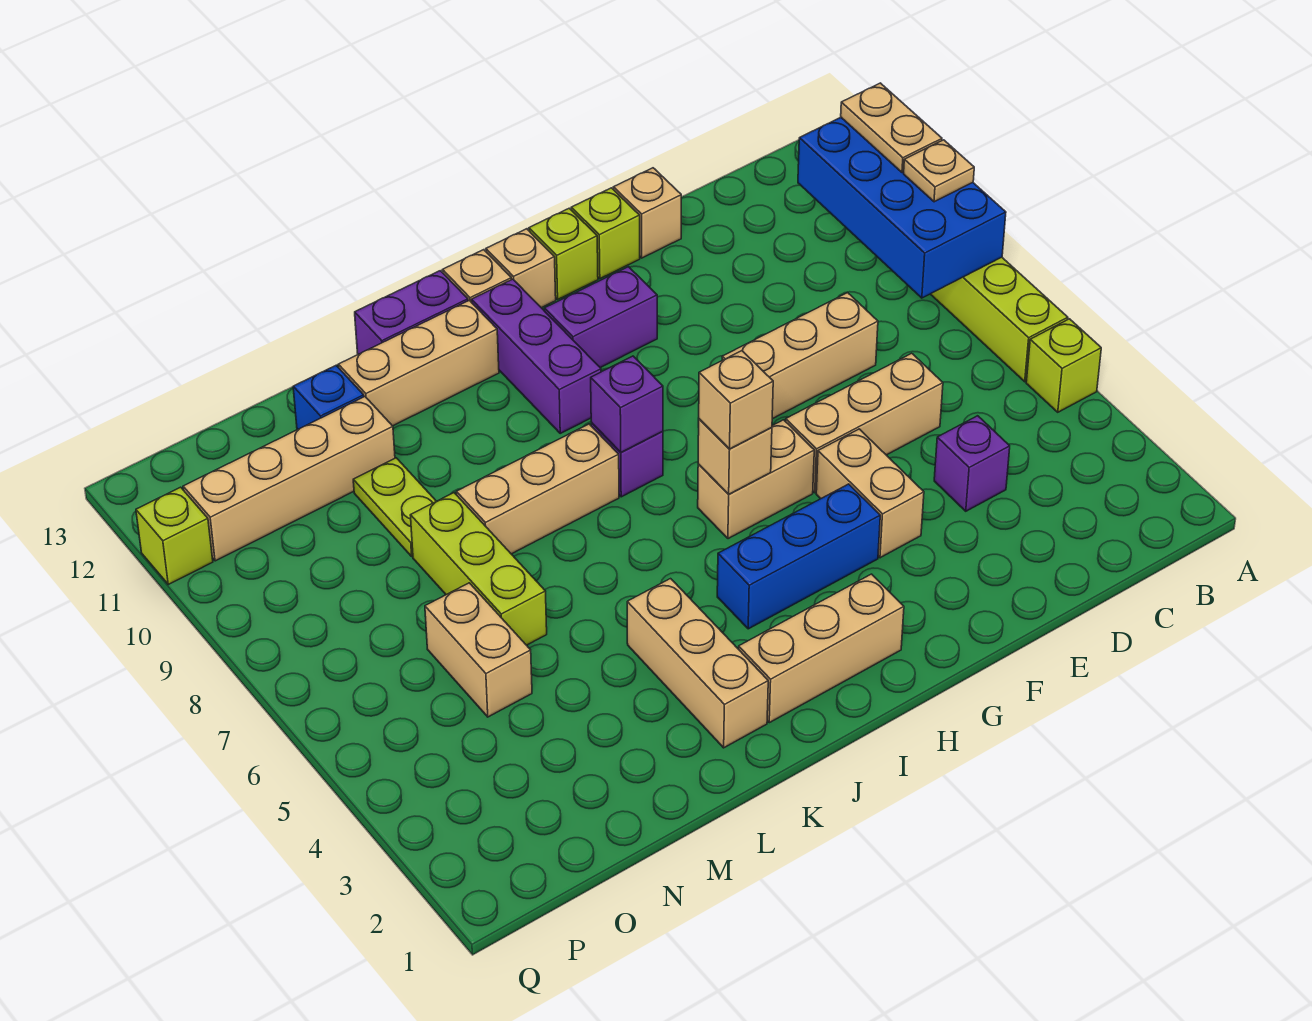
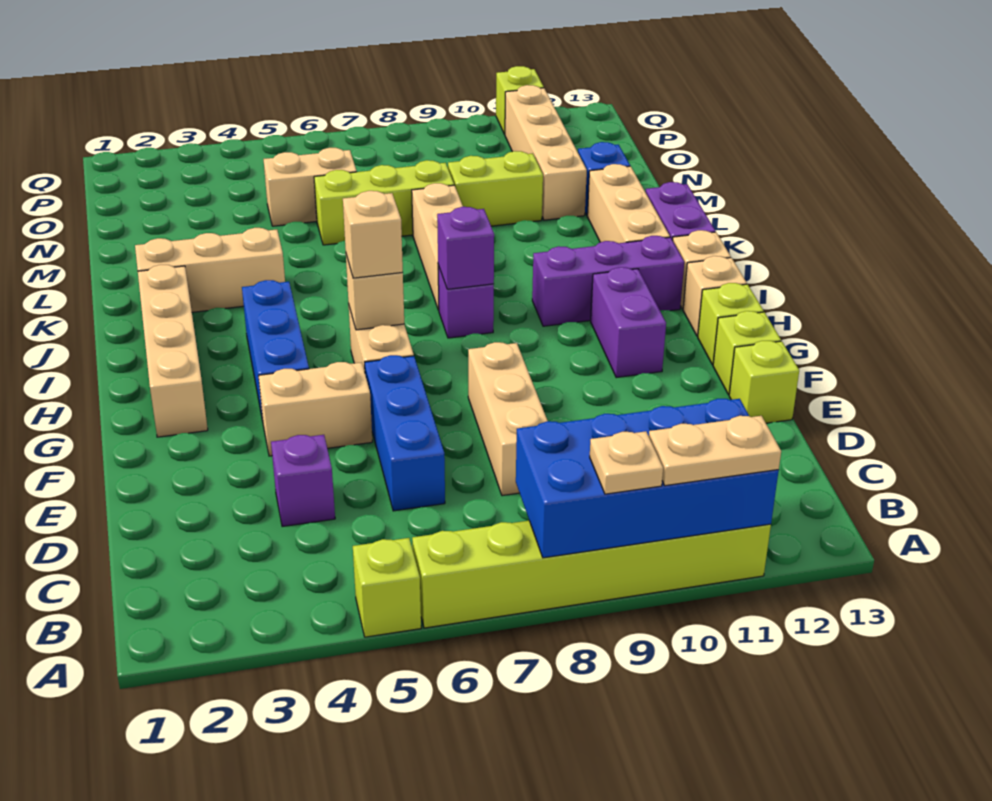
tan 1x3 brick [786,353,943,493] -> blue 1x3 brick [365,355,445,511]
tan 1x1 brick [613,168,681,258] -> lime 1x1 brick [729,341,799,423]
tan 1x3 brick [739,574,904,723] -> tan 1x4 brick [138,265,208,437]
lime 1x2 plate [353,458,436,556] -> lime 1x2 brick [448,151,543,226]

